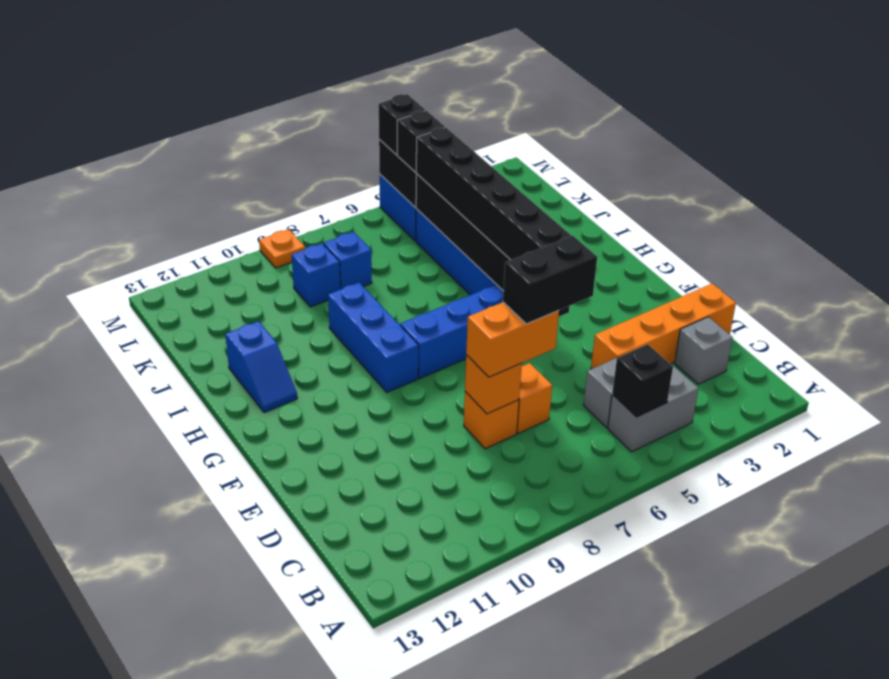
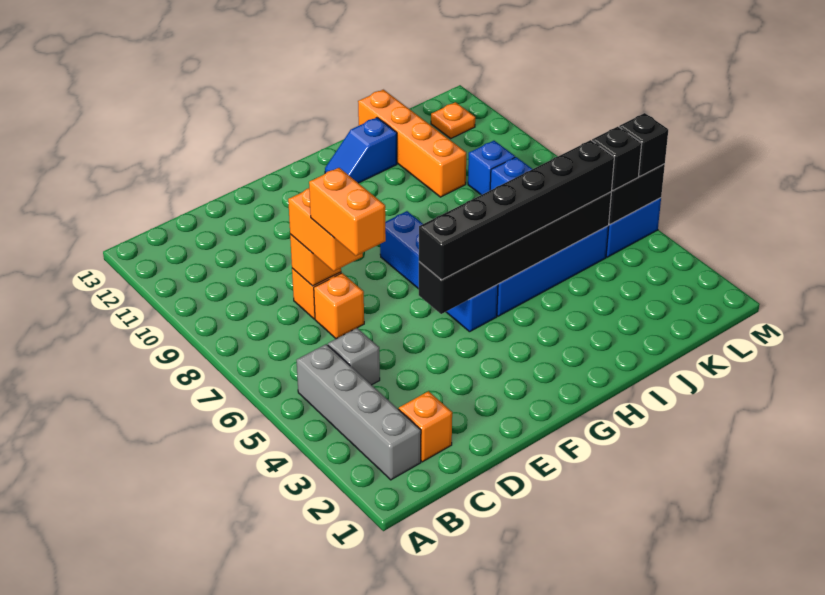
grey 1x2 brick [608,366,698,452] -> grey 1x4 brick [297,344,421,480]
black 1x1 brick [612,344,673,417] -> none
grey 1x1 brick [675,317,733,384] -> orange 1x1 brick [399,391,452,462]
orange 1x4 brick [591,284,736,369] -> orange 1x4 brick moved to [358,90,466,197]
black 1x2 brick [503,236,597,324] -> orange 1x2 brick [309,168,386,256]
blue 1x3 brick [328,283,419,392] -> none
orange 1x1 plate [259,229,305,268] -> orange 1x1 plate moved to [431,102,475,138]

